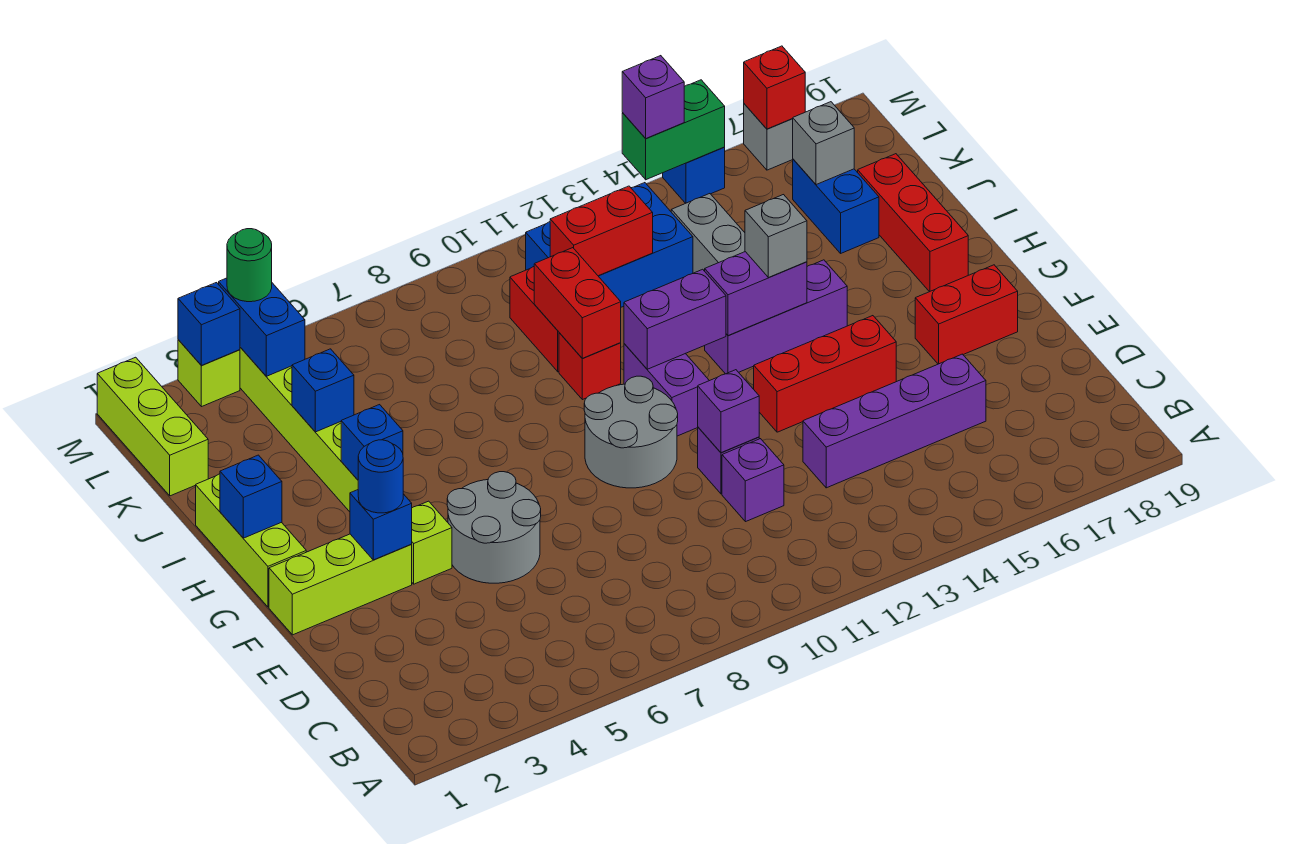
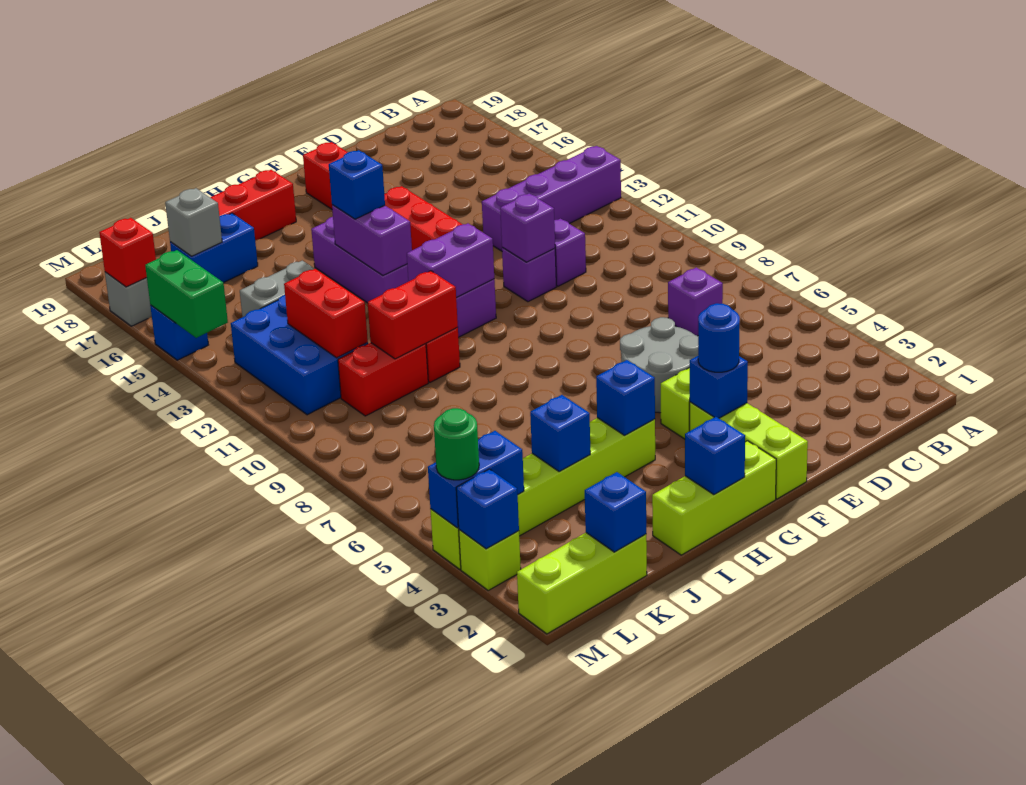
purple 1x4 brick [803,354,986,488] -> purple 1x4 brick turned to [482,146,621,251]
grey 2x2 round brick [584,376,678,488] -> none
purple 1x2 brick [624,269,726,369] -> purple 1x2 brick turned to [407,223,494,298]
grey 1x1 brick [745,195,807,278] -> blue 1x1 brick [329,150,385,219]
none -> blue 1x1 brick [585,472,646,552]
purple 1x1 brick [622,56,684,139] -> purple 1x1 brick moved to [668,267,723,336]

